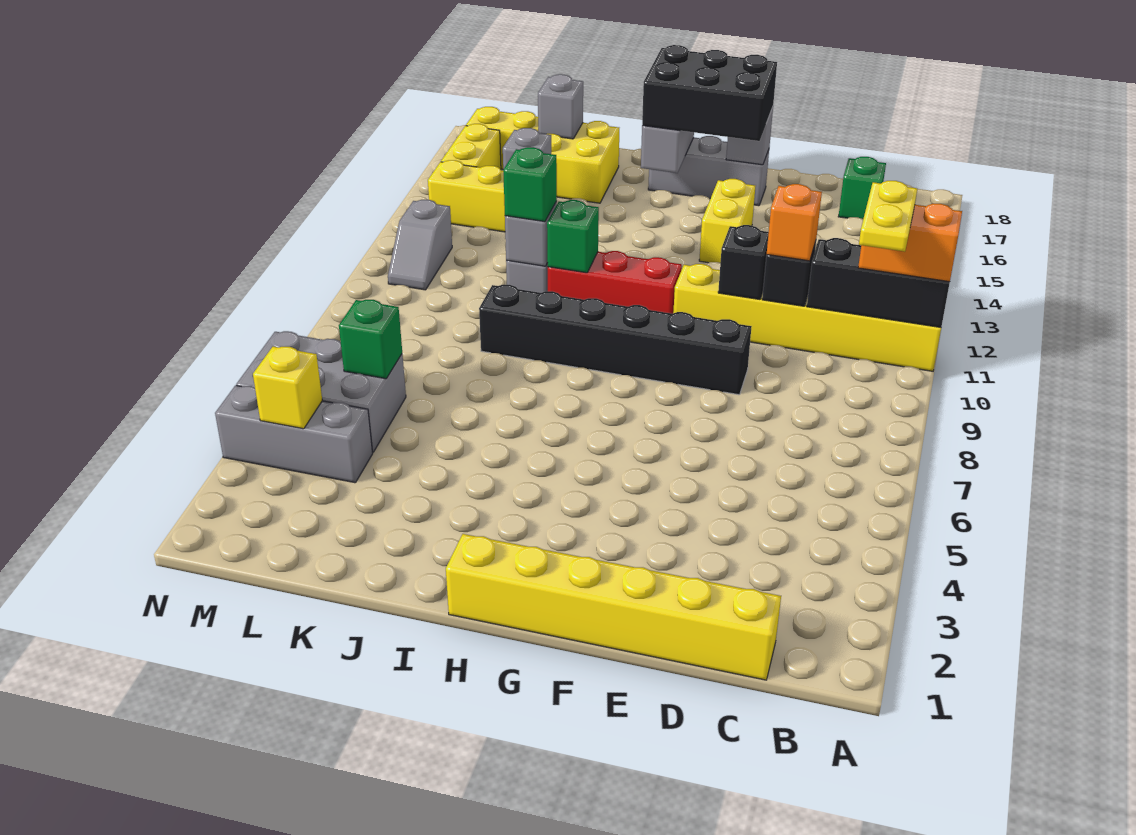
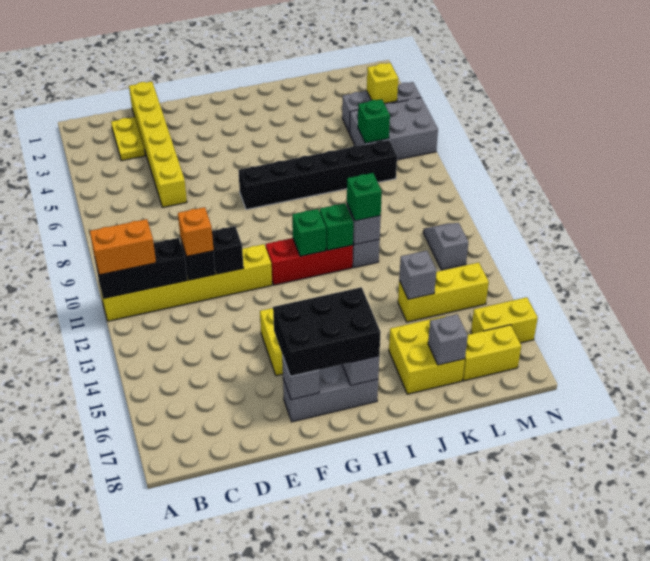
yellow 1x2 plate [859,181,917,252] -> yellow 1x2 plate moved to [111,117,145,161]
yellow 1x6 brick [446,534,781,680] -> yellow 1x6 brick turned to [129,81,187,207]
green 1x1 brick [838,157,886,219] -> green 1x1 brick moved to [292,209,326,256]
black 1x6 brick [479,285,752,395] -> black 1x6 brick moved to [238,140,397,209]
yellow 1x2 brick [441,124,501,169] -> yellow 1x2 brick turned to [471,297,538,343]

